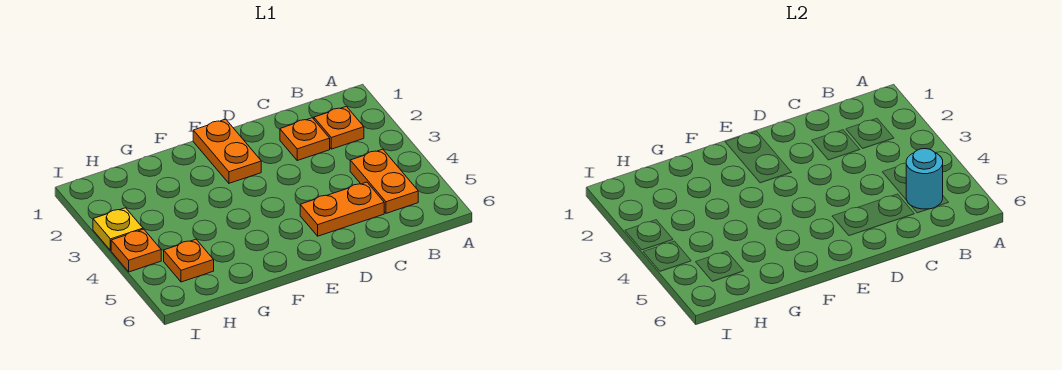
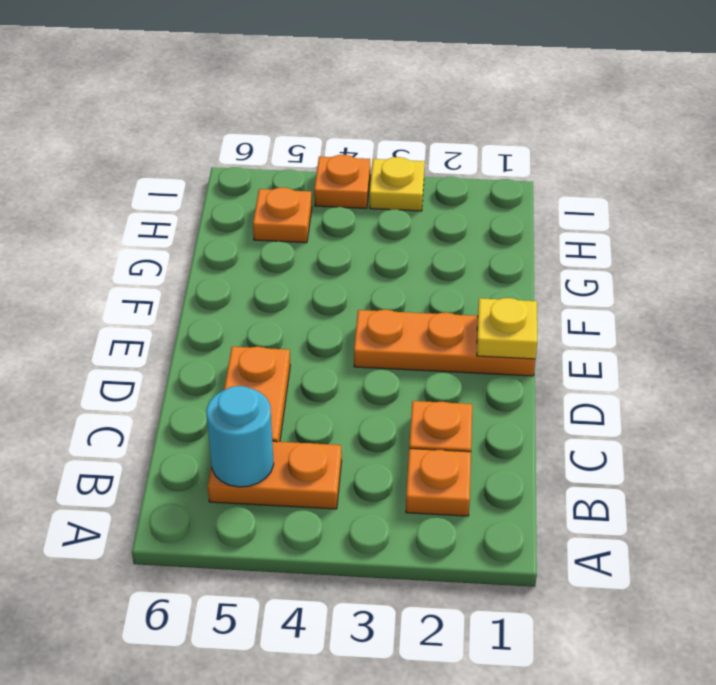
orange 1x2 plate [193,119,261,183] -> orange 1x3 plate [354,310,535,376]
none -> yellow 1x1 plate [477,298,537,359]

